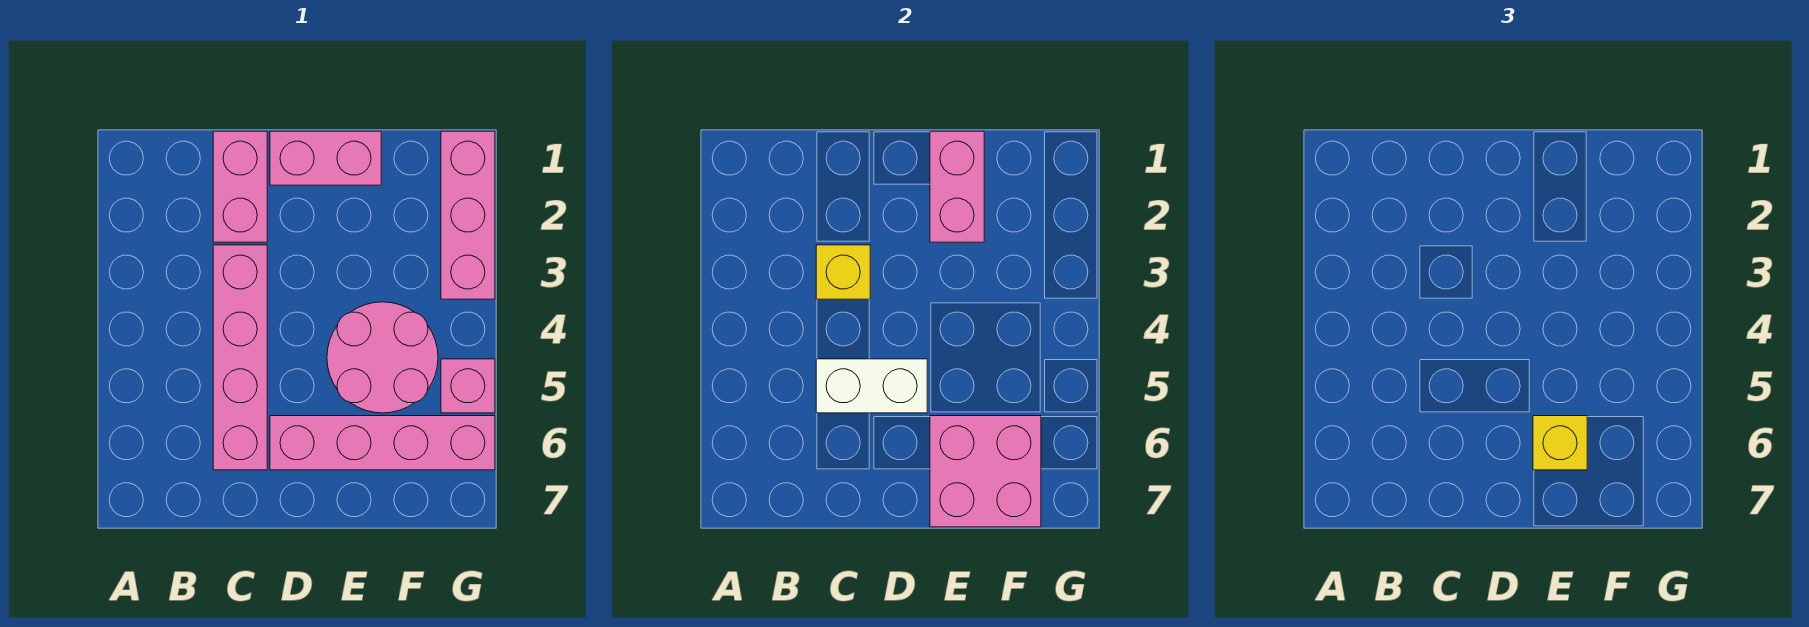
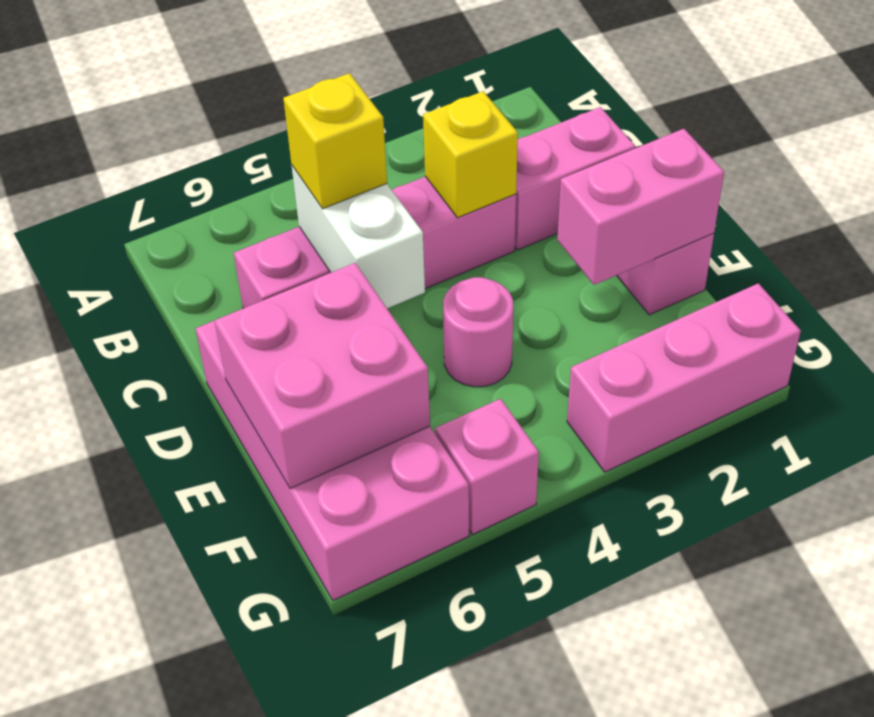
pink 1x4 brick [270,416,495,470] -> pink 2x4 brick [196,321,469,600]
pink 2x2 round brick [327,302,438,413] -> pink 1x1 round brick [443,277,513,387]
yellow 1x1 brick [1533,416,1587,470] -> yellow 1x1 brick moved to [283,73,387,209]

